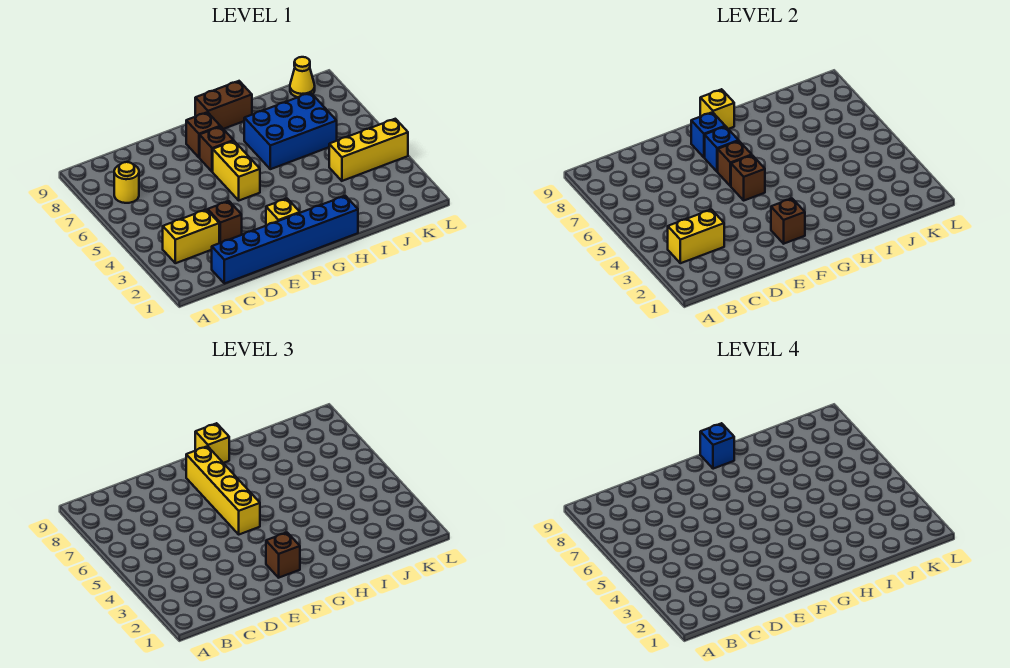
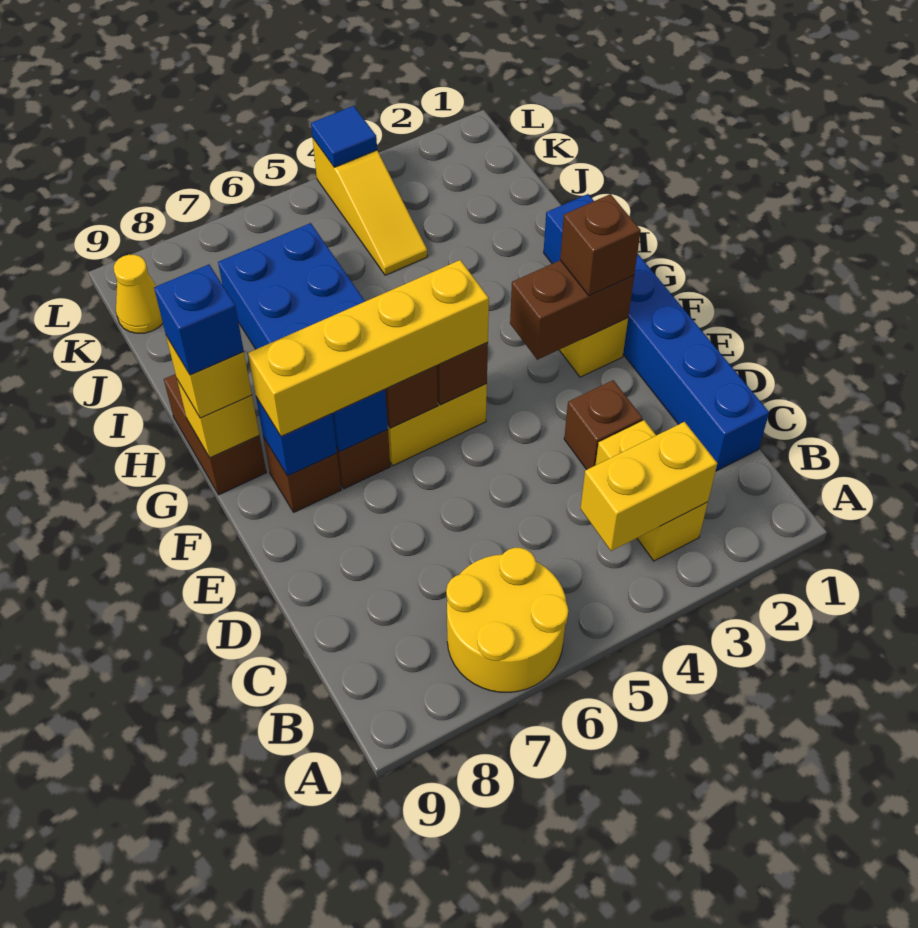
yellow 1x2 brick [668,210,724,263] -> yellow 1x2 brick turned to [580,422,717,551]
yellow 1x1 round brick [114,162,139,203] -> yellow 2x2 round brick [446,548,568,692]
brown 1x1 brick [771,199,805,244] -> brown 1x2 brick [510,260,634,360]
yellow 1x3 brick [329,119,408,181] -> yellow 1x3 slope [313,139,428,275]
none -> blue 1x1 tile [311,106,377,167]

